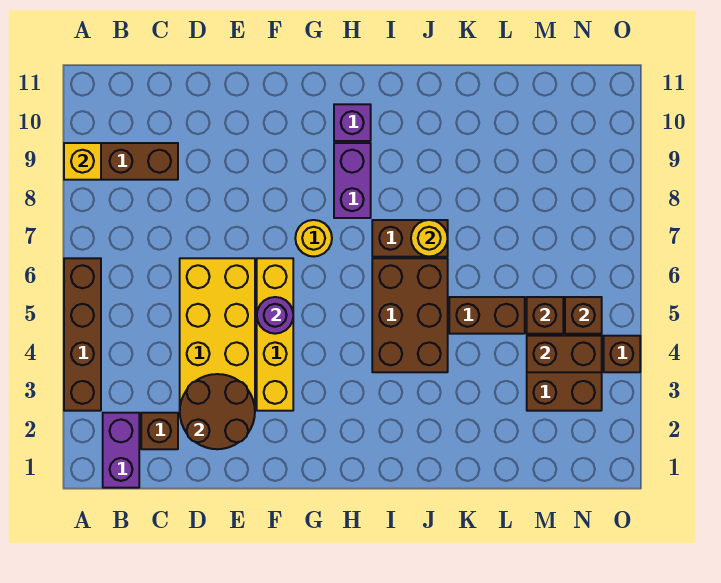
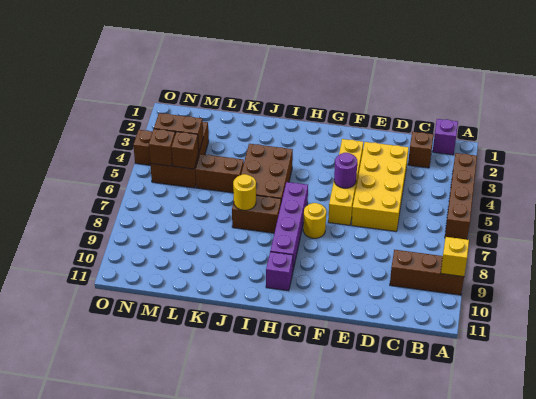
purple 1x2 brick [103,413,139,488] -> purple 1x1 brick [433,119,458,155]
brown 2x2 round brick [180,374,255,449] -> none
purple 1x2 brick [334,143,371,218] -> purple 1x4 brick [270,182,308,270]

